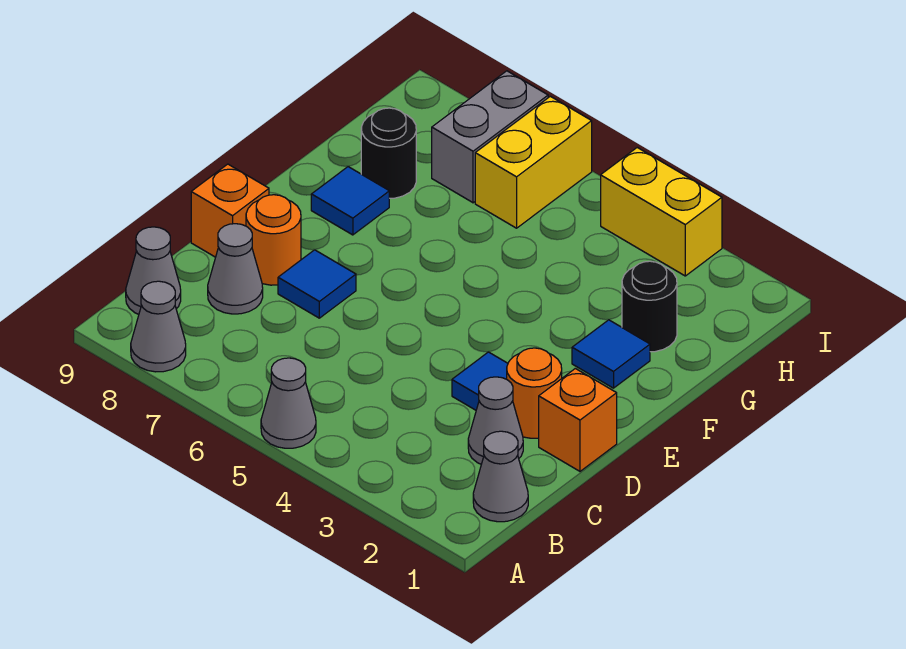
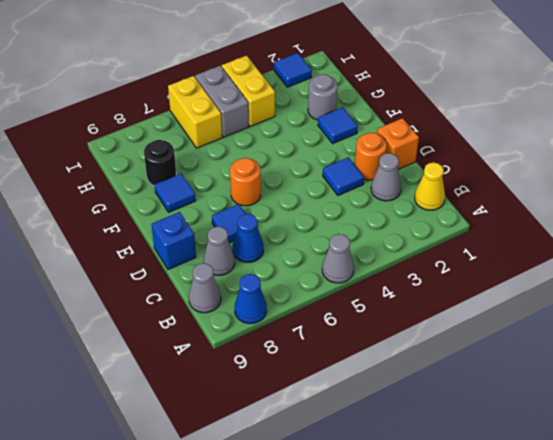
grey 1x1 cone [131,281,186,372] -> blue 1x1 cone [235,274,267,324]
grey 1x1 cone [473,431,528,522] -> yellow 1x1 cone [415,162,445,210]
none -> blue 1x1 cone [233,214,264,262]
orange 1x1 round brick [246,195,301,285] -> orange 1x1 round brick moved to [230,158,261,206]
orange 1x1 brick [191,164,269,257] -> blue 1x1 brick [151,212,196,270]
black 1x1 round brick [622,261,677,352] -> grey 1x1 round brick [308,74,338,120]
grey 1x2 brick [432,71,548,203] -> grey 1x2 brick moved to [195,66,249,137]
none -> blue 1x1 tile [274,53,312,87]
yellow 1x2 brick [601,148,722,276] -> yellow 1x2 brick turned to [222,56,275,127]

